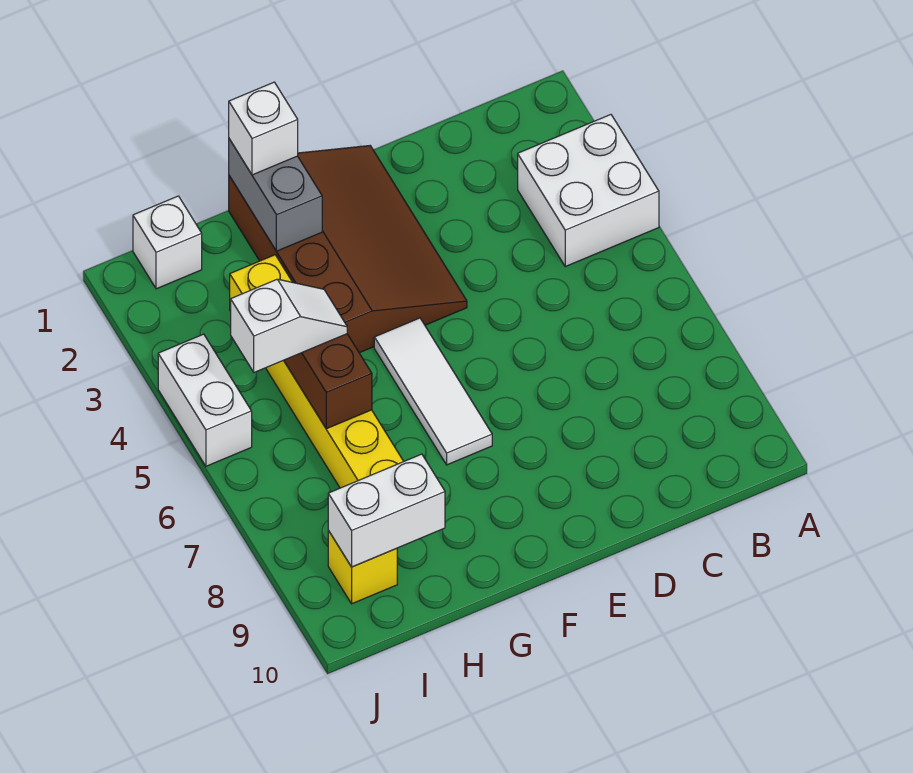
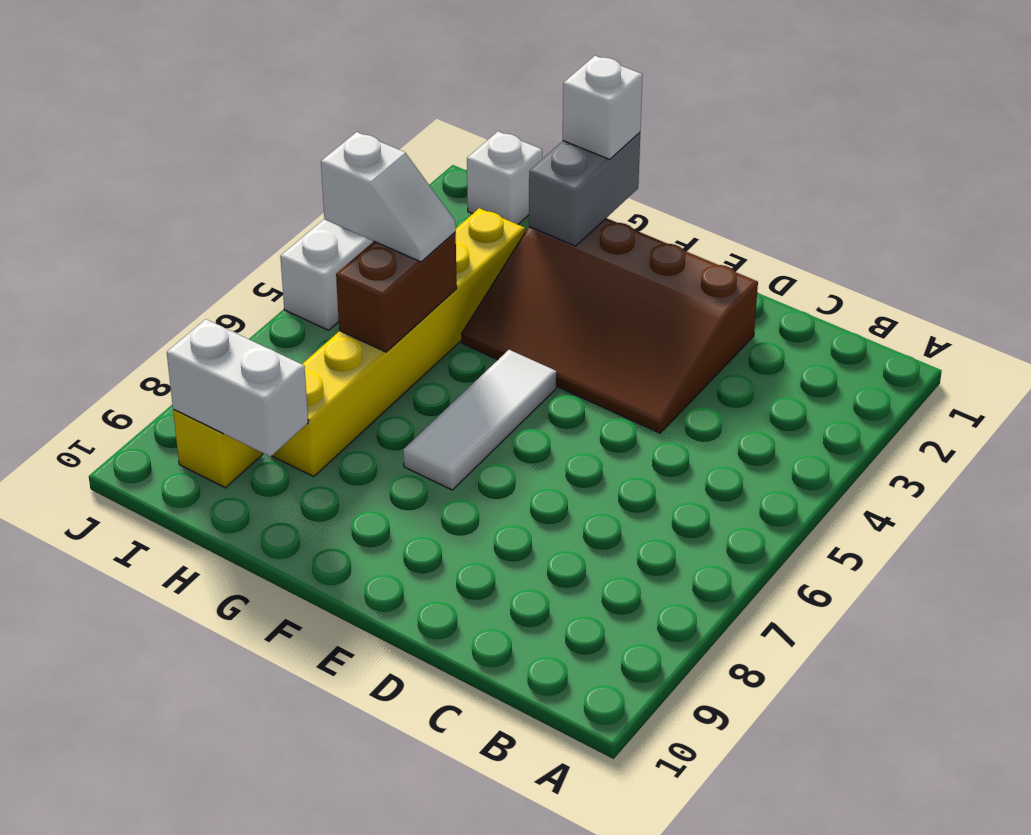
white 2x2 brick [518,115,659,267] -> none
brown 3x4 slope [229,146,467,353] -> brown 3x4 slope turned to [462,218,758,433]

